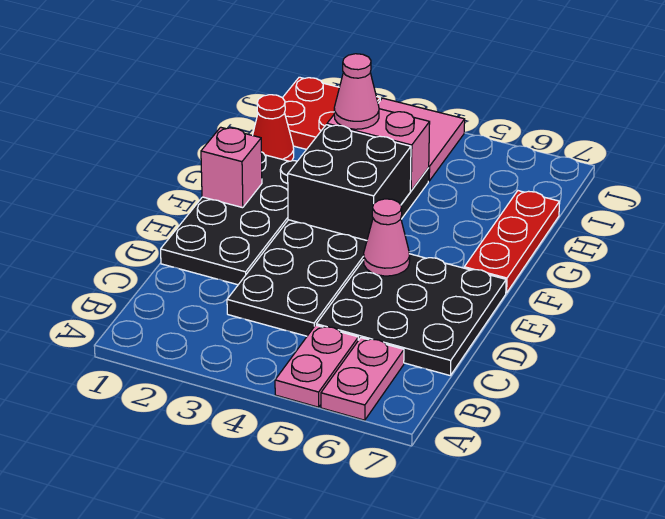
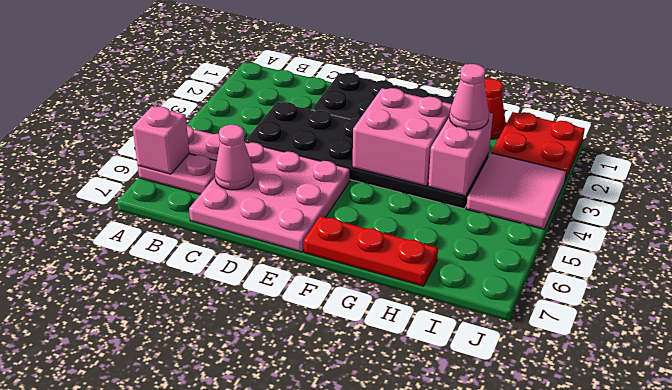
black 3x3 plate [316,254,506,376] -> pink 3x3 plate [189,142,350,252]
pink 1x1 cone [364,199,410,276] -> pink 1x1 cone moved to [215,125,254,190]
pink 1x1 brick [201,127,262,208] -> pink 1x1 brick moved to [133,106,189,174]
black 2x2 brick [288,125,411,240] -> pink 2x2 brick [353,88,452,186]

